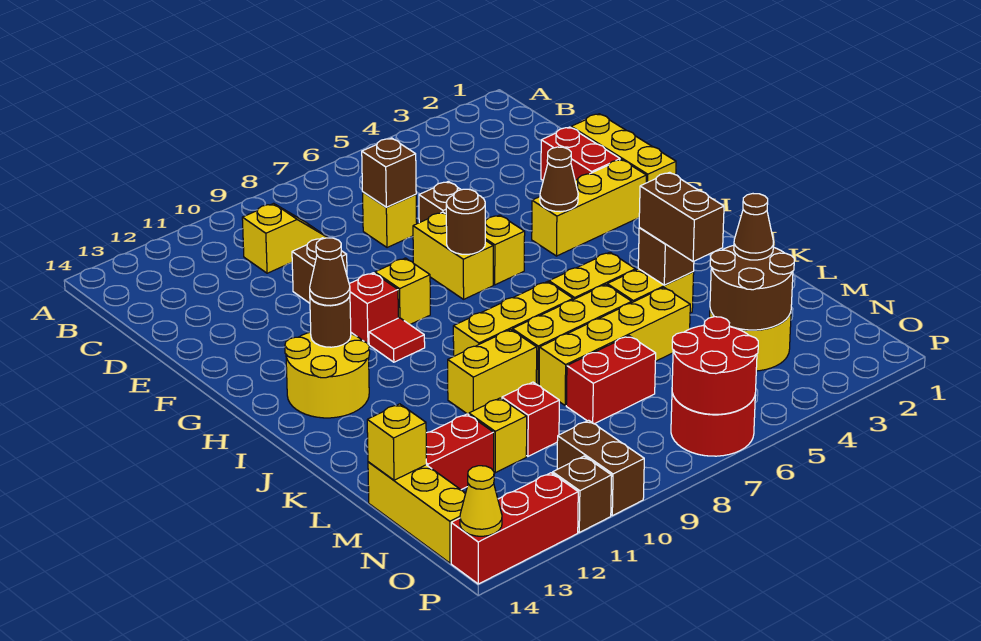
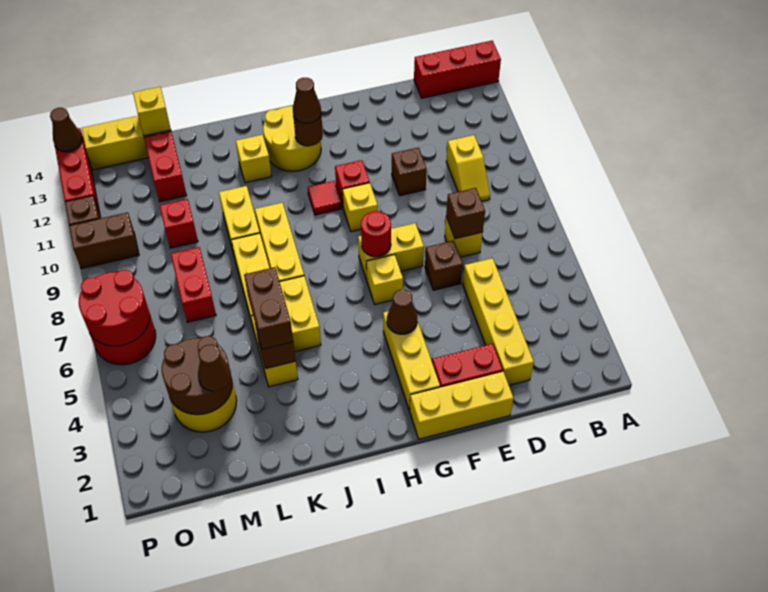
none -> red 1x3 brick [414,41,501,98]
brown 1x1 round brick [446,189,485,254] -> red 1x1 round brick [361,211,391,257]
brown 1x2 brick [639,172,724,262] -> brown 1x2 brick turned to [244,267,293,349]
yellow 1x4 brick [539,288,690,406] -> yellow 1x4 brick moved to [463,258,534,385]
yellow 1x1 brick [469,398,527,473] -> yellow 1x1 brick moved to [236,135,272,183]
yellow 1x1 cone [460,466,502,536] -> brown 1x1 cone [50,108,82,152]

